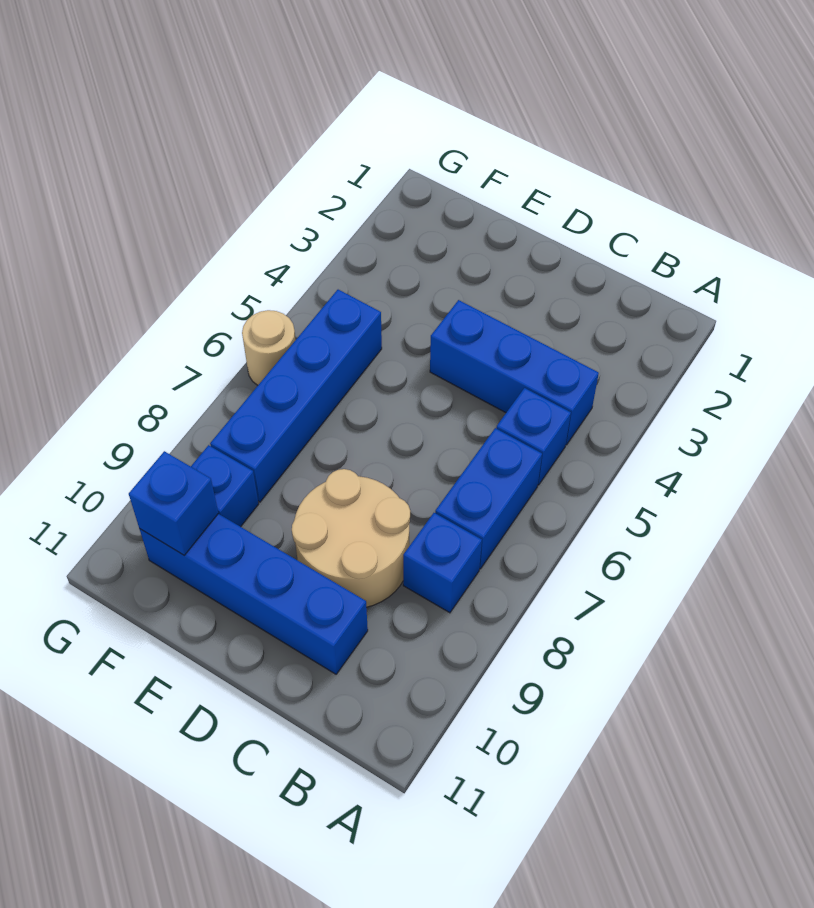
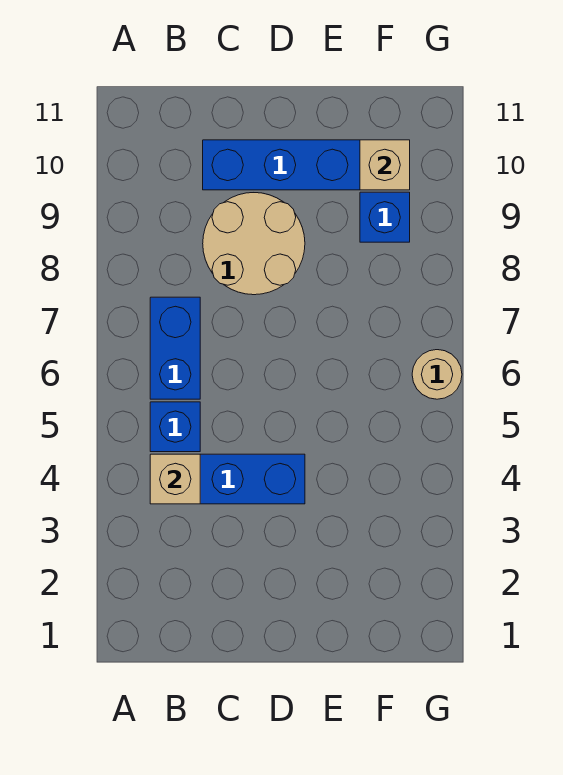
none -> tan 1x1 brick [150,454,200,504]
blue 1x1 brick [403,513,482,613] -> none
blue 1x4 brick [210,290,382,502] -> none
blue 1x1 brick [129,451,218,555] -> tan 1x1 brick [360,140,410,190]

